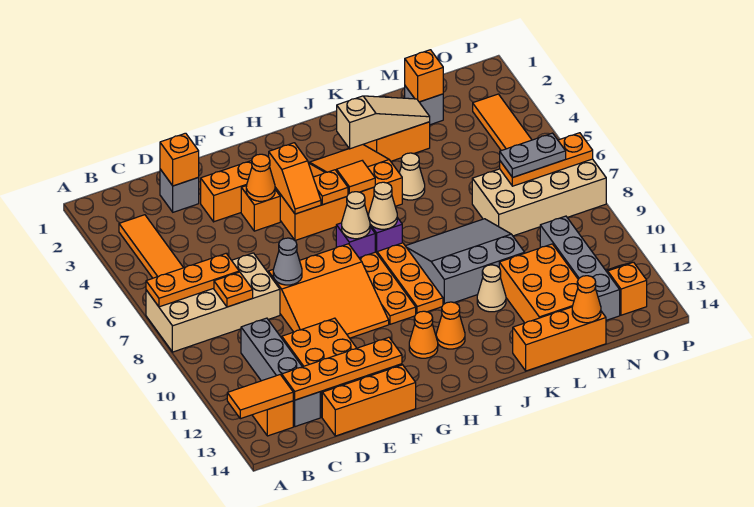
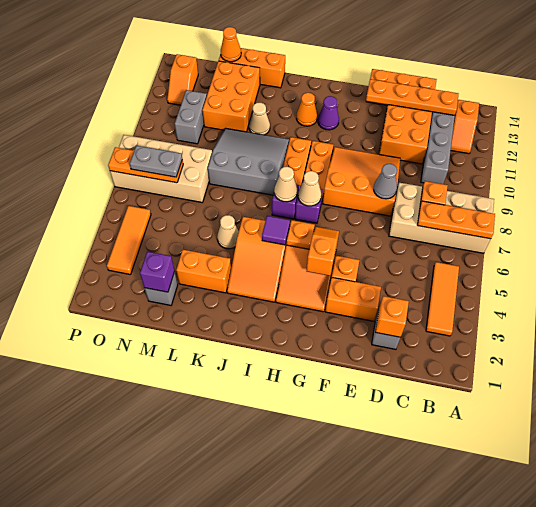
orange 1x2 tile [227,375,293,419] -> none
orange 1x1 cone [246,154,275,201] -> none
orange 1x1 cone [409,311,438,358] -> purple 1x1 cone [318,96,339,130]
orange 1x1 tile [337,161,375,194] -> purple 1x1 tile [262,216,290,245]
tan 1x3 slope [337,96,430,149] -> none
grey 3x3 slope [406,219,525,305] -> grey 3x3 slope turned to [208,128,289,195]
orange 1x1 brick [405,50,443,102] -> purple 1x1 brick [140,252,175,292]
grey 1x4 brick [540,216,620,320] -> grey 1x2 brick [175,90,207,144]

